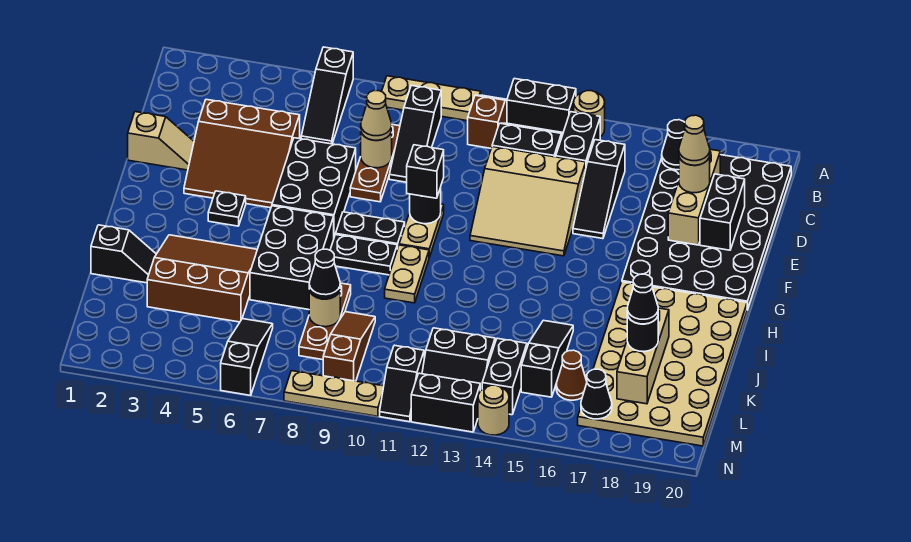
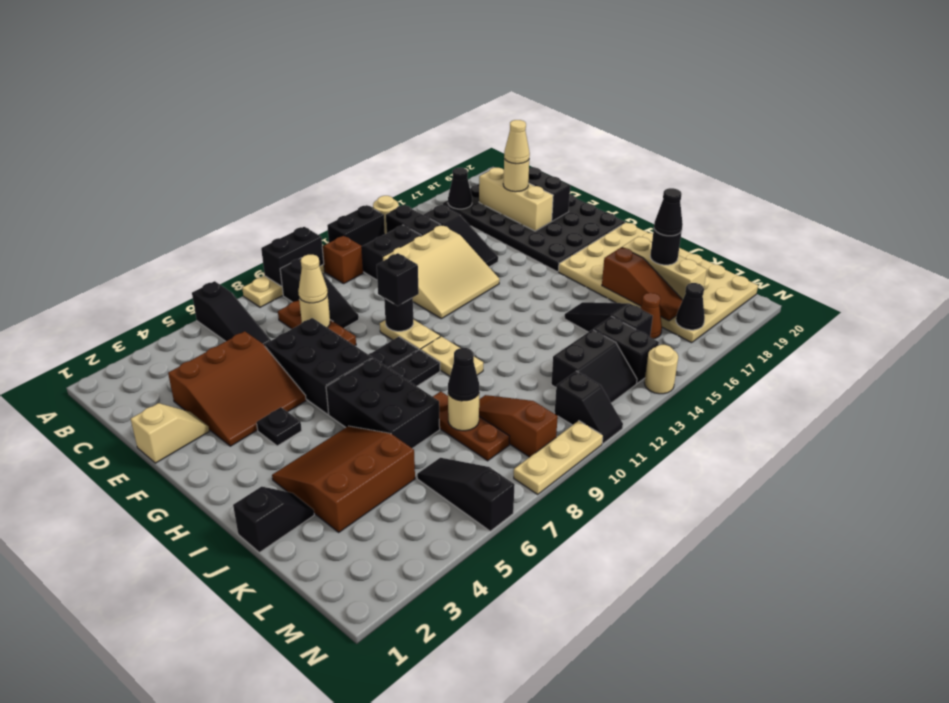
none -> brown 1x3 slope [602,247,683,321]
black 1x2 brick [411,373,480,432] -> black 1x2 brick moved to [261,227,324,286]

